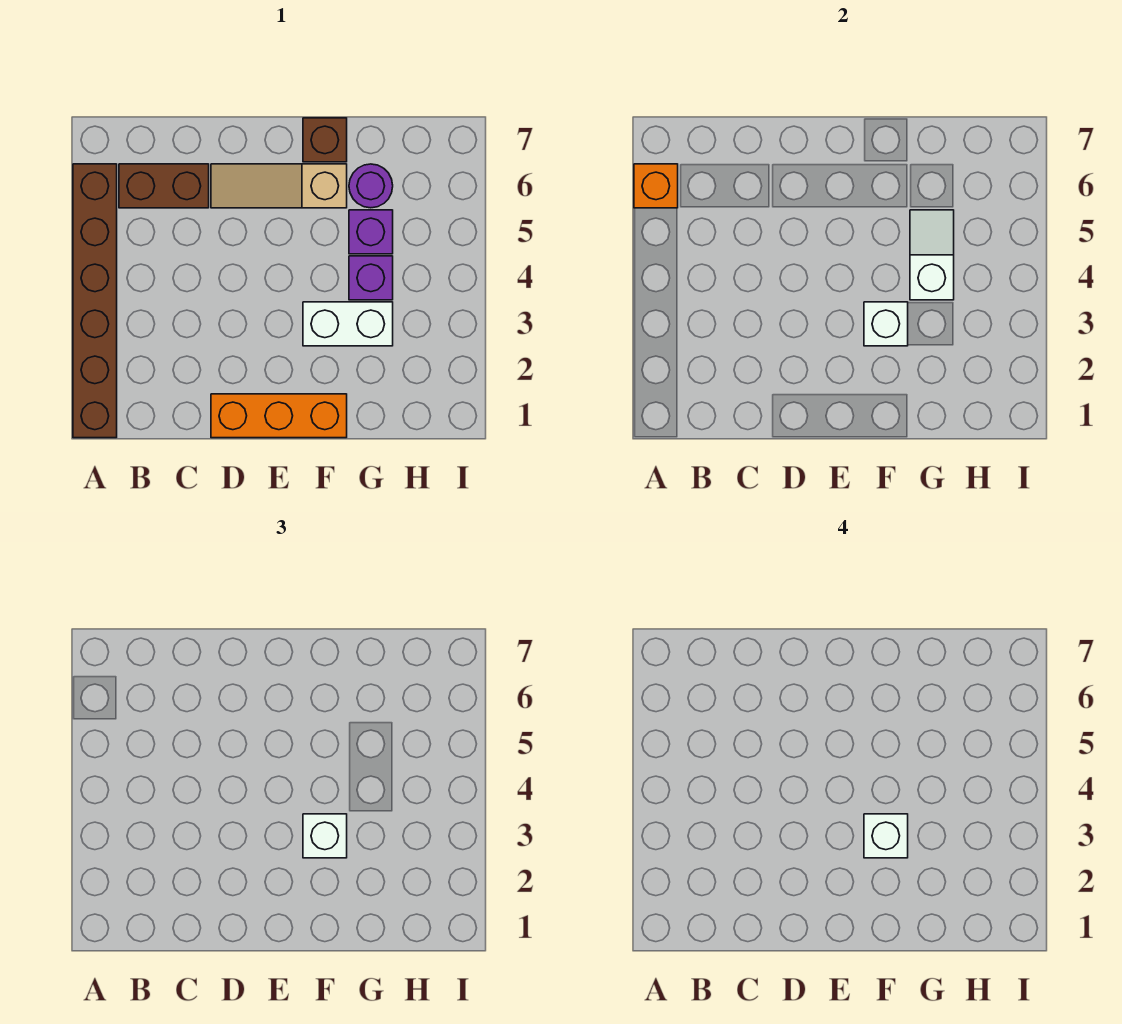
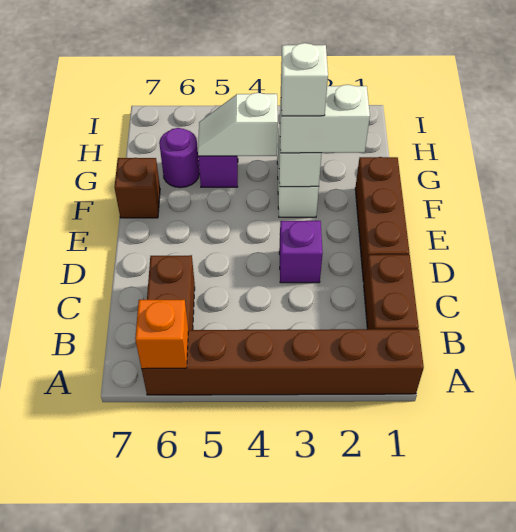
none -> brown 1x2 brick [364,255,419,329]
orange 1x3 brick [211,394,347,438] -> brown 1x3 brick [355,157,410,282]
tan 1x3 slope [211,164,347,208] -> none
white 1x1 brick [303,814,347,858] -> white 1x2 brick [280,85,370,153]
purple 1x1 brick [349,256,393,300] -> purple 1x1 brick moved to [279,221,323,283]

